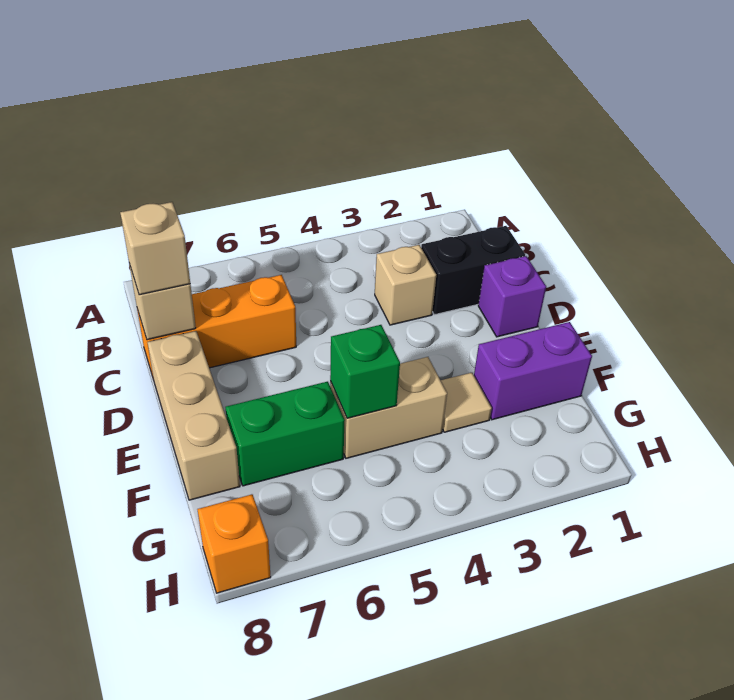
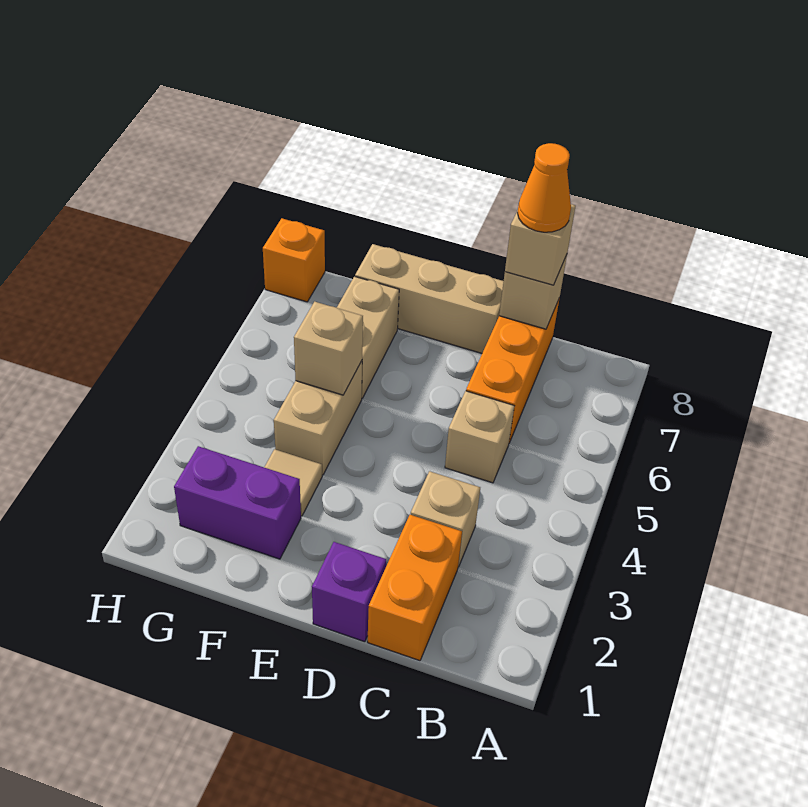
black 1x2 brick [421,226,525,315] -> orange 1x2 brick [368,515,462,661]
none -> tan 1x1 brick [445,391,514,483]
none -> orange 1x1 cone [518,143,571,232]
purple 1x2 brick [474,322,592,420] -> purple 1x2 brick turned to [174,446,301,559]
green 1x1 brick [330,325,400,418] -> tan 1x1 brick [294,302,363,395]
green 1x2 brick [225,382,345,486] -> tan 1x2 brick [337,276,399,398]

